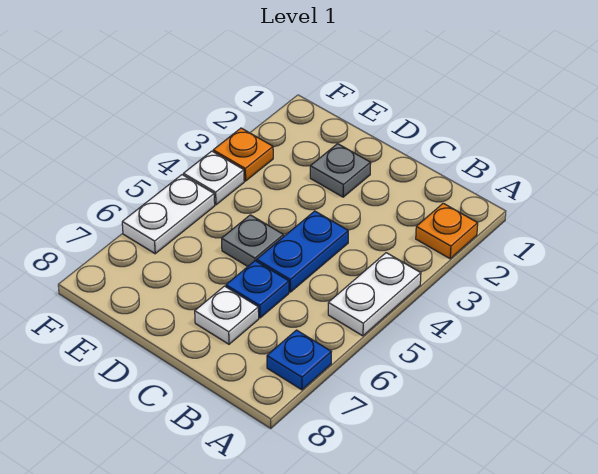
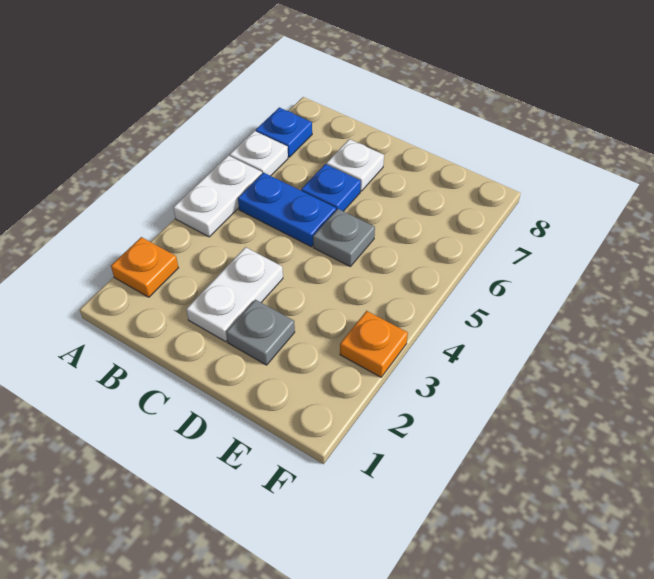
blue 1x2 plate [257,211,348,292] -> blue 1x2 plate turned to [238,173,336,247]
white 1x1 plate [183,151,244,205] -> white 1x1 plate moved to [230,131,288,176]
white 1x2 plate [122,175,215,254] -> white 1x2 plate moved to [186,247,283,342]

